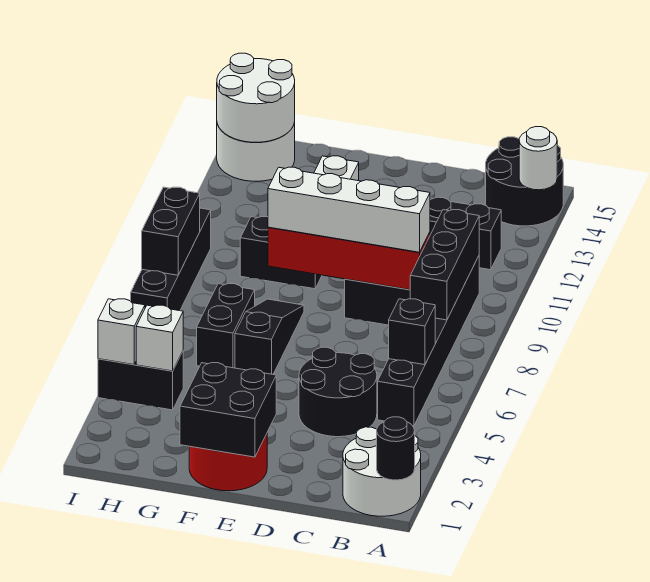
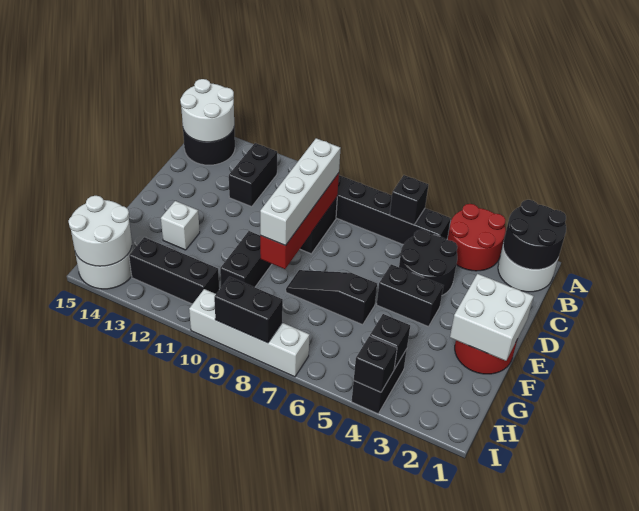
black 1x1 round brick [377,417,415,480] -> black 2x2 round brick [503,200,566,269]
none -> red 2x2 round brick [448,204,506,271]
white 1x1 round brick [519,127,557,190] -> white 2x2 round brick [180,79,234,142]
black 1x3 brick [410,210,479,320] -> black 1x3 brick moved to [129,237,219,304]
black 2x2 brick [180,363,276,457] -> white 2x2 brick [450,274,534,361]
black 1x2 brick [197,284,255,368] -> black 1x2 brick moved to [377,264,443,327]
white 1x1 brick [136,305,183,371] -> black 1x1 brick [370,314,410,369]
white 1x1 brick [98,299,145,365] -> black 1x1 brick [354,336,397,392]
black 1x4 brick [131,208,211,311] -> white 1x4 brick [189,289,310,377]

